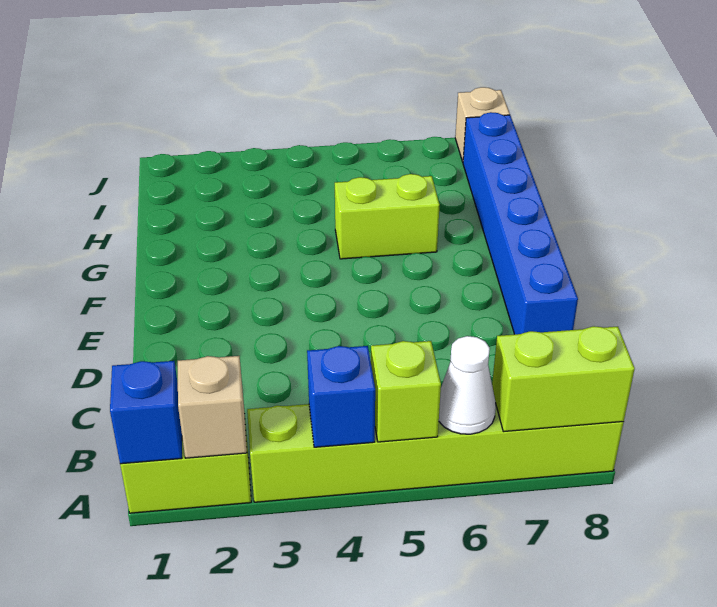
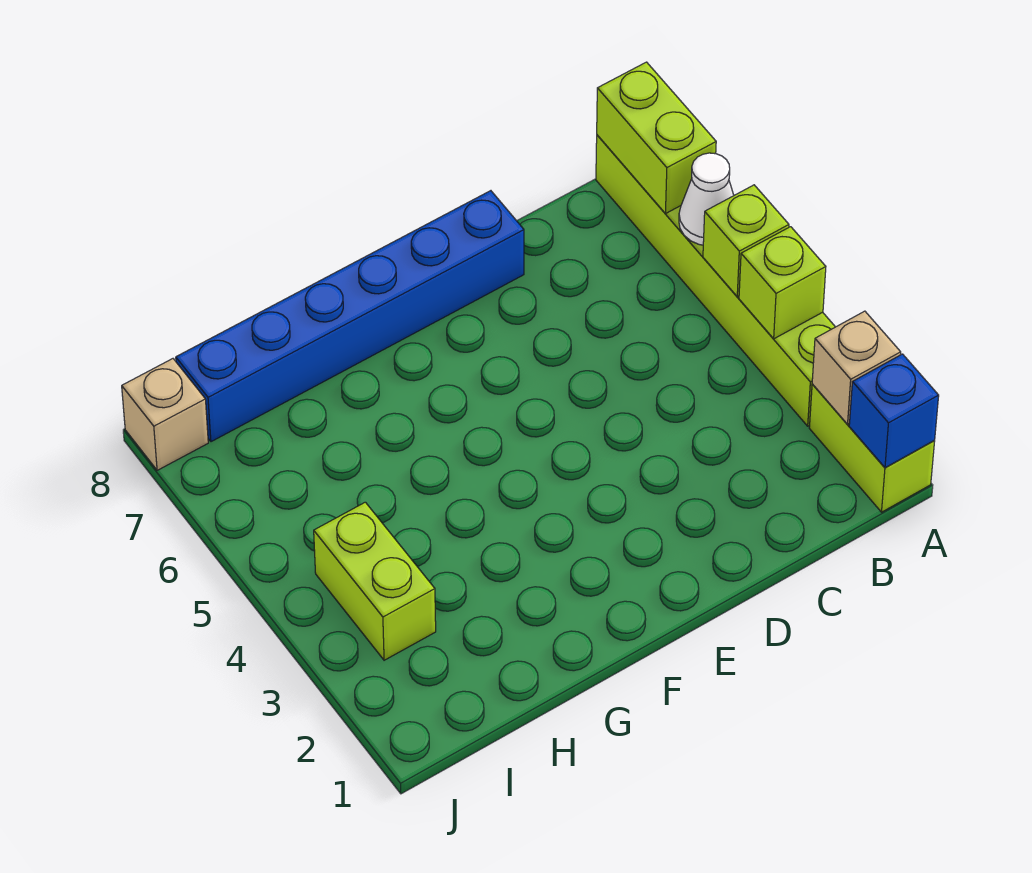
blue 1x1 brick [307,346,375,447] -> lime 1x1 brick [739,227,826,339]
lime 1x2 brick [335,174,440,259] -> lime 1x2 brick moved to [314,502,436,660]

